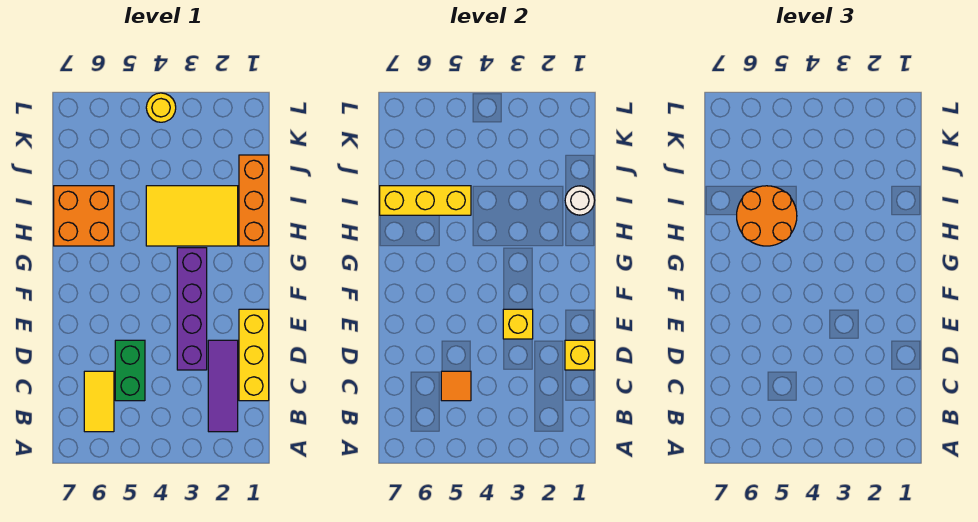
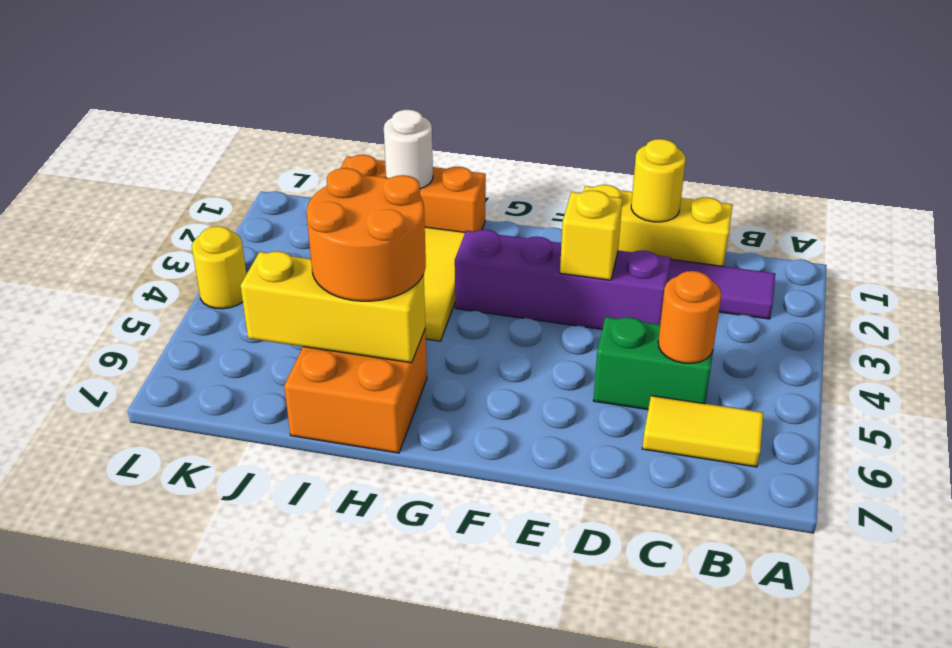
orange 1x1 tile [441,371,471,401] -> orange 1x1 round brick [658,271,721,363]
yellow 1x1 brick [565,340,595,370] -> yellow 1x1 round brick [631,139,686,222]
yellow 1x3 brick [380,186,471,215] -> yellow 1x3 brick turned to [240,251,425,363]

